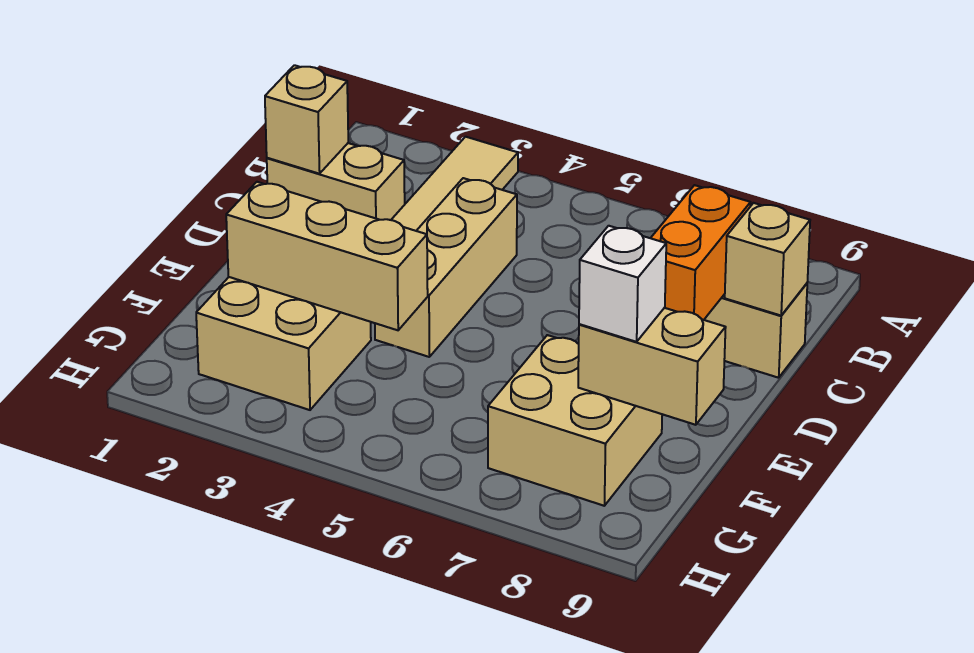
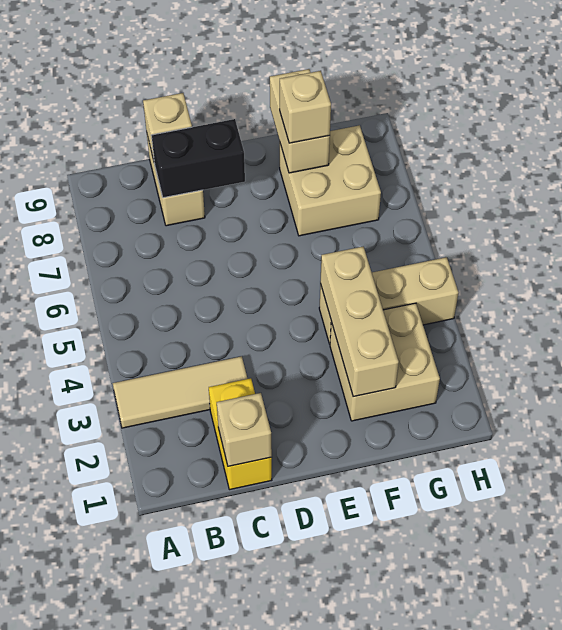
tan 1x2 brick [267,143,405,220] -> yellow 1x2 brick [209,378,272,490]
tan 1x3 brick [375,178,517,357] -> tan 1x3 brick moved to [319,257,458,344]
orange 1x2 brick [651,185,751,320] -> black 1x2 brick [151,119,245,198]
white 1x1 brick [579,226,666,342] -> tan 1x1 brick [280,71,331,143]

